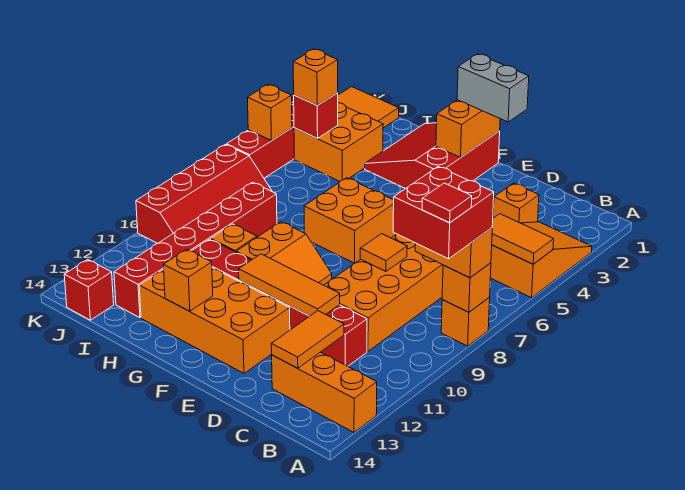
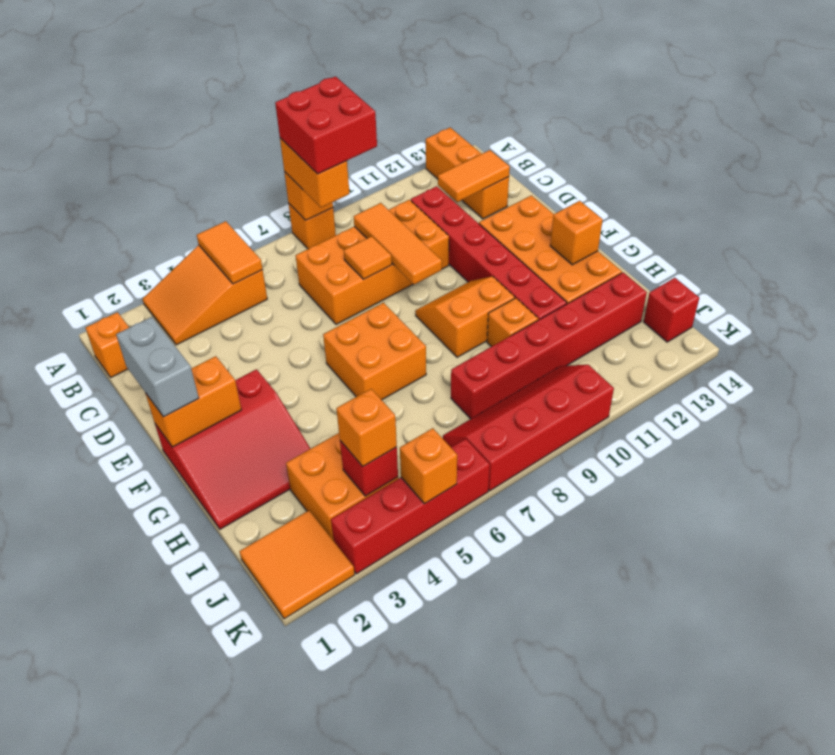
red 1x1 tile [422,183,472,223] -> none
orange 1x1 brick [493,183,539,223] -> orange 1x1 brick moved to [86,312,129,377]
orange 1x3 tile [239,254,340,316] -> orange 1x3 tile moved to [354,203,442,285]

